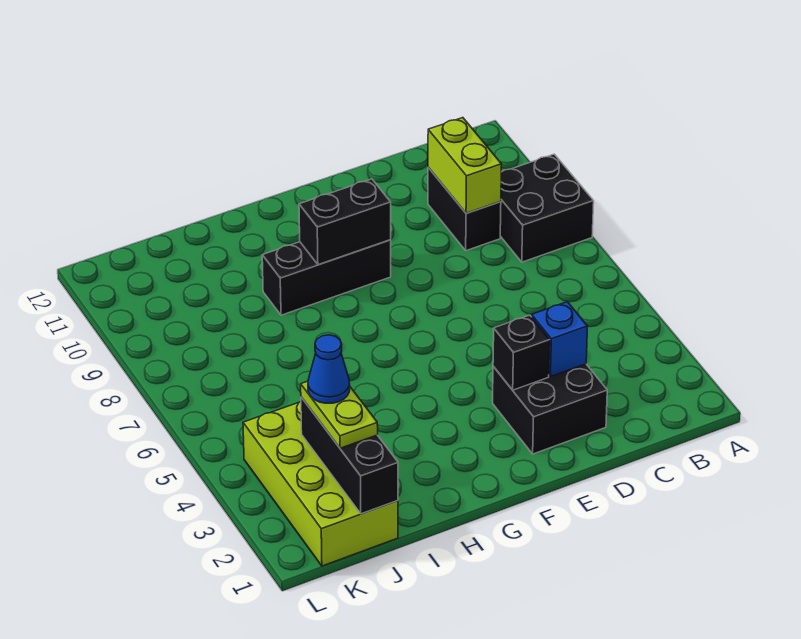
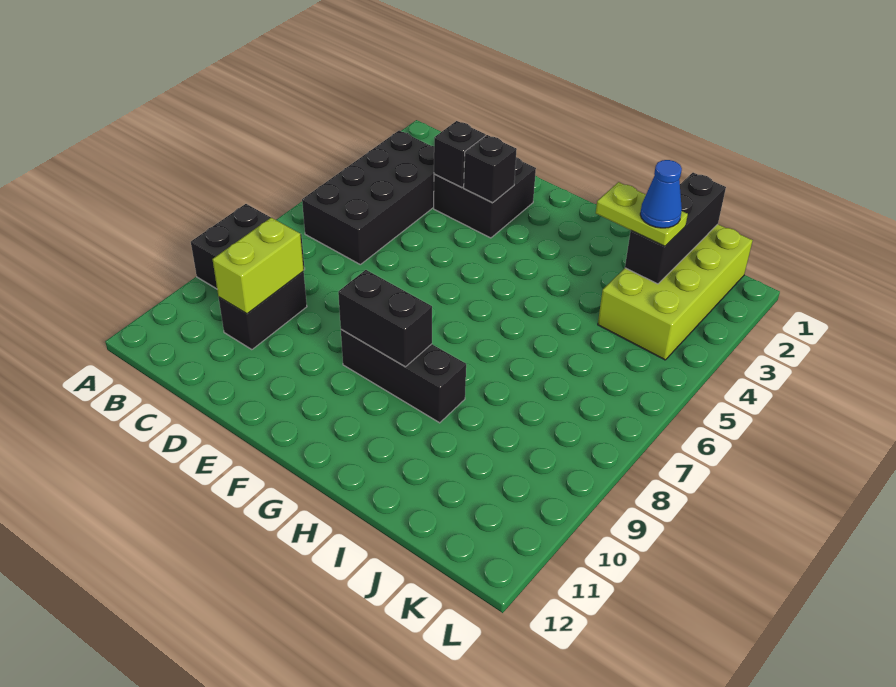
none -> black 2x4 brick [302,131,434,264]
blue 1x1 brick [532,302,588,376] -> black 1x1 brick [434,121,486,188]
lime 1x2 plate [301,381,378,448] -> lime 1x2 plate turned to [596,182,688,246]

